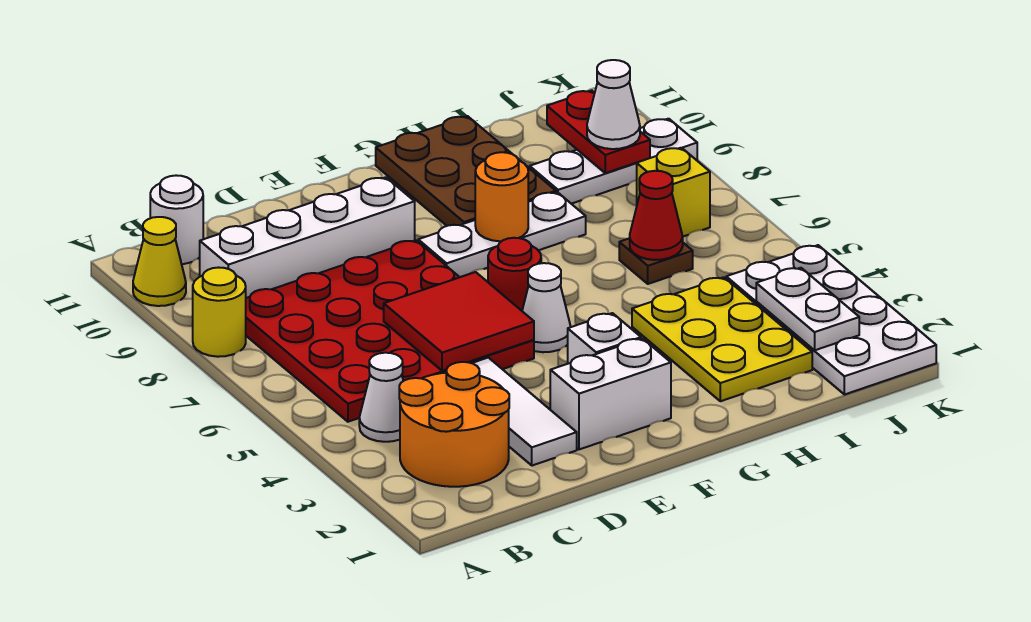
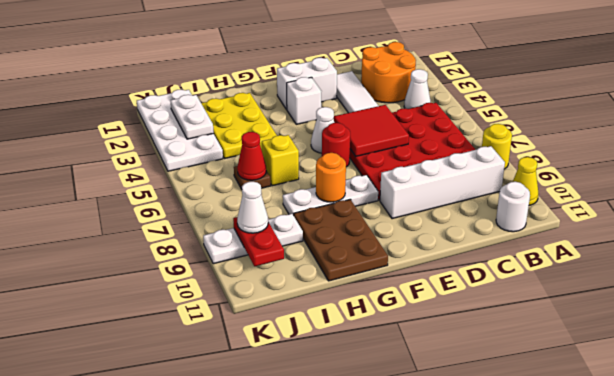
yellow 1x1 brick [637,148,710,237] -> yellow 1x1 brick moved to [262,135,299,186]

